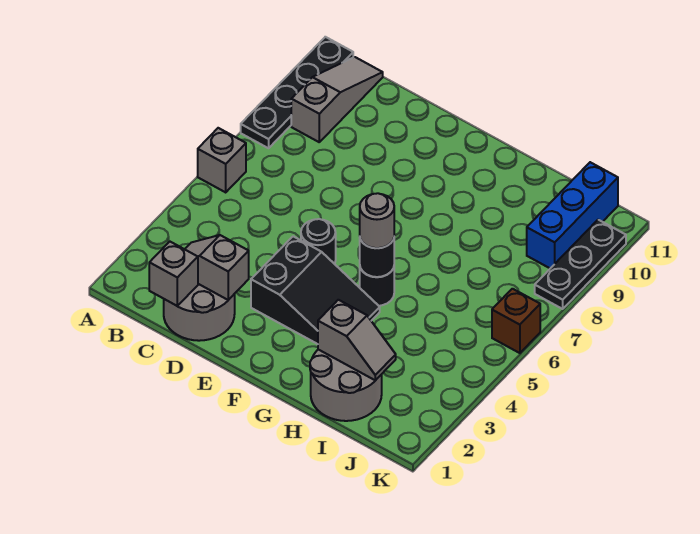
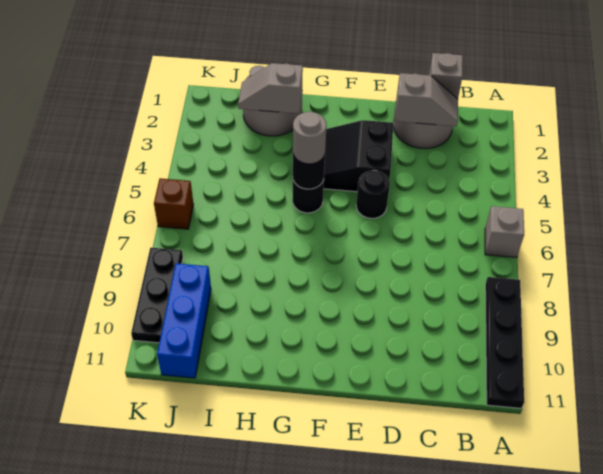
grey 1x3 slope [291,57,383,142] -> none

